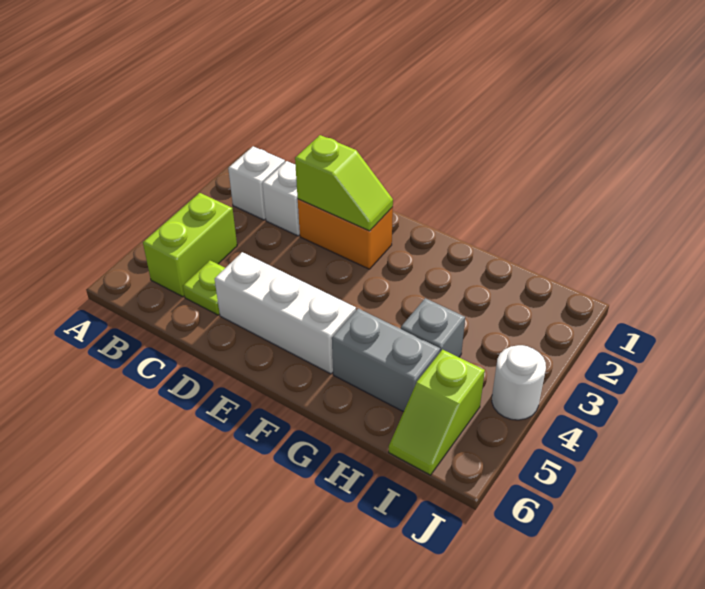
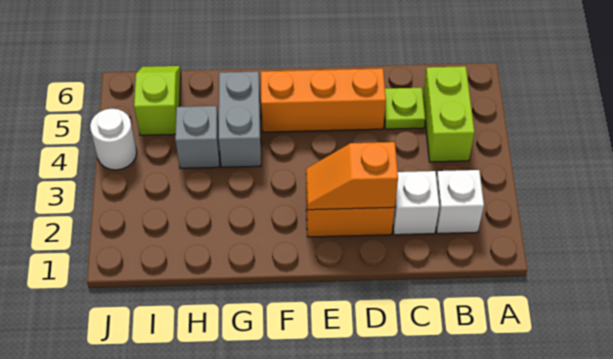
lime 1x2 slope [295,135,393,231] -> orange 1x2 slope [306,142,398,210]
white 1x3 brick [215,252,356,374] -> orange 1x3 brick [261,68,386,132]
grey 1x2 brick [332,309,440,412] -> grey 1x2 brick turned to [219,71,261,167]

